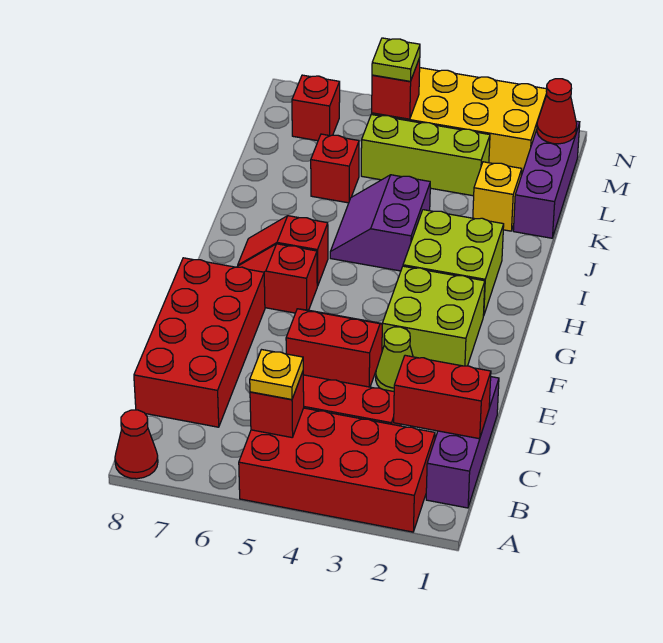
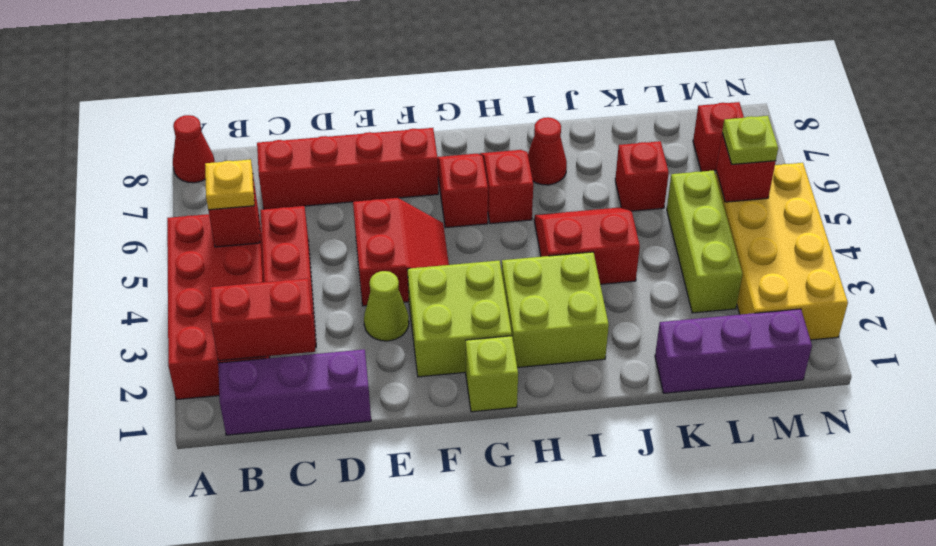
red 1x2 brick [394,355,491,439] -> red 1x2 brick turned to [210,278,315,361]
red 2x4 brick [134,258,265,427] -> red 1x4 brick [257,128,438,209]
none -> lime 1x1 brick [466,336,518,412]
purple 2x2 slope [330,175,430,271] -> red 2x2 slope [534,207,640,284]
yellow 1x1 brick [473,162,522,231] -> none
red 1x1 cone [537,79,577,144] -> red 1x1 cone moved to [528,117,567,185]

